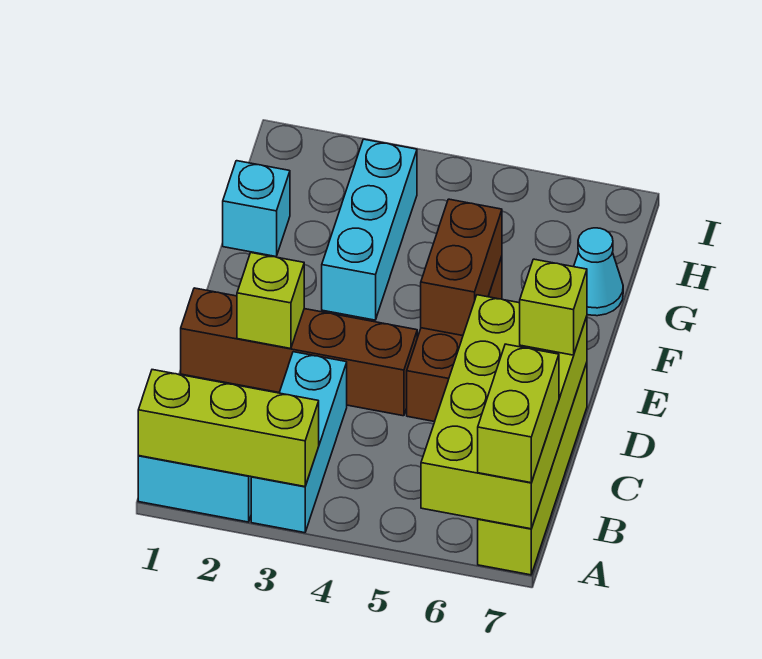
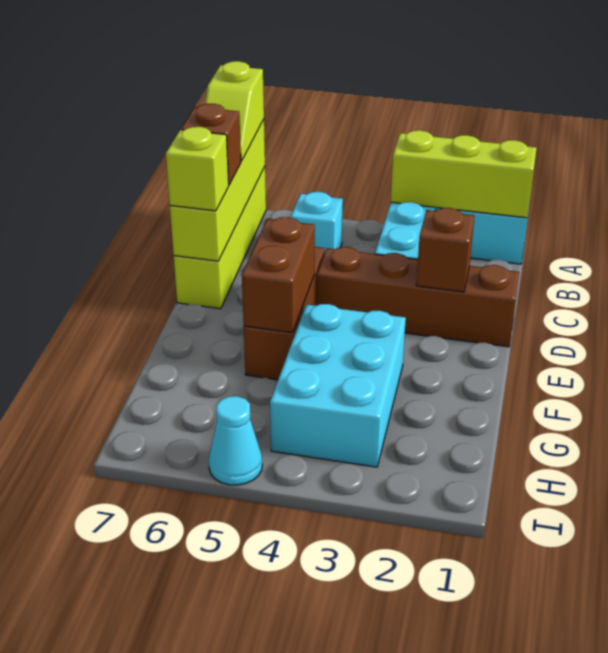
lime 2x4 brick [421,295,587,529] -> lime 1x4 brick [170,119,265,261]
lime 1x2 brick [478,344,559,483] -> lime 1x2 slope [205,61,264,161]
none -> brown 1x1 brick [181,104,241,185]
lime 1x1 brick [237,253,304,349] -> brown 1x1 brick [416,208,474,292]
cyan 1x3 brick [322,139,417,320] -> cyan 2x3 brick [270,304,406,467]
cyan 1x1 brick [223,161,290,257] -> cyan 1x1 brick moved to [291,192,343,254]
cyan 1x1 cone [574,228,623,316] -> cyan 1x1 cone moved to [209,396,262,485]

